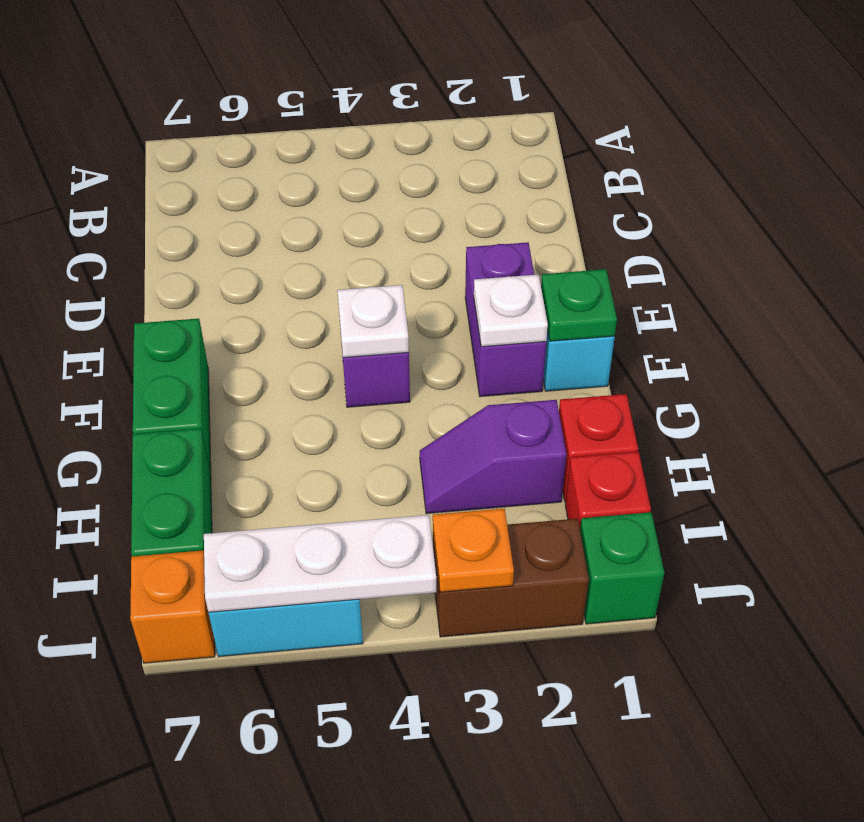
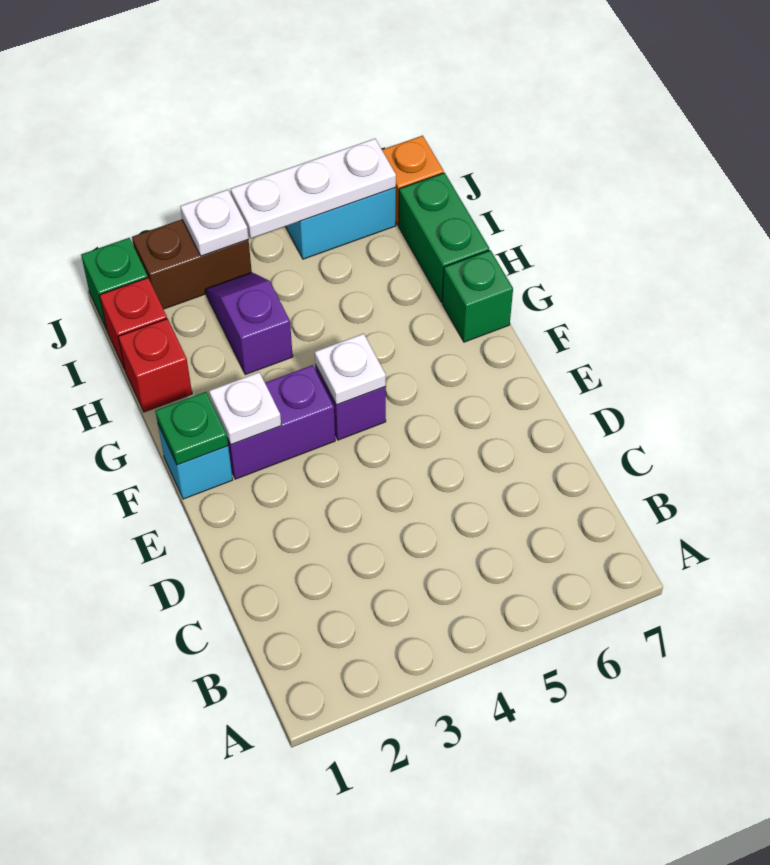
purple 1x2 brick [465,242,546,397] -> purple 1x2 brick turned to [227,365,335,479]
green 1x2 brick [133,319,211,473] -> green 1x1 brick [442,250,513,342]
purple 1x2 slope [420,400,566,514] -> purple 1x2 slope turned to [206,273,293,375]
orange 1x1 plate [433,509,514,592] -> white 1x1 plate [180,190,248,256]

